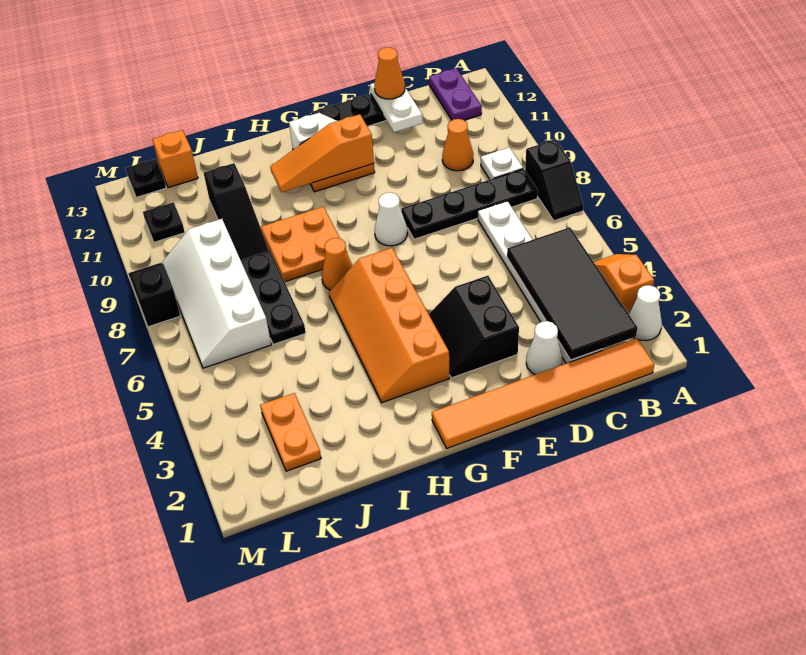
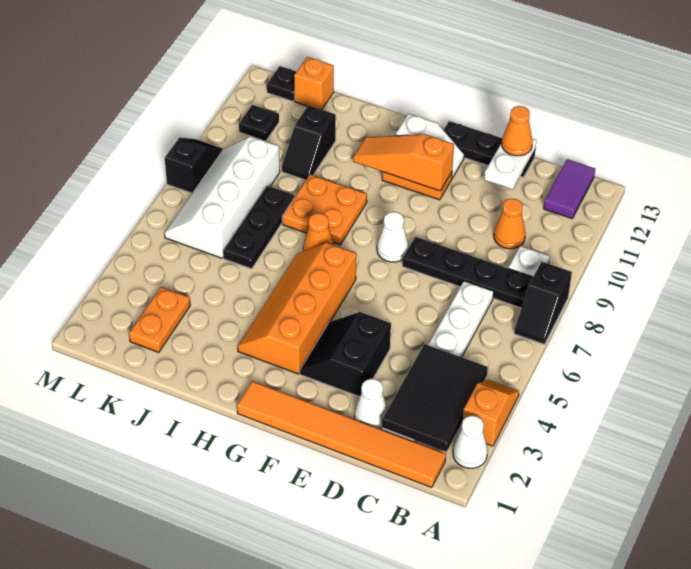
black 2x4 tile [507,227,637,360] -> black 2x3 tile [382,344,488,452]
purple 1x2 plate [429,68,482,120] -> purple 1x2 tile [544,159,595,218]
black 1x3 slope [204,163,269,260] -> black 1x2 slope [282,105,336,180]

